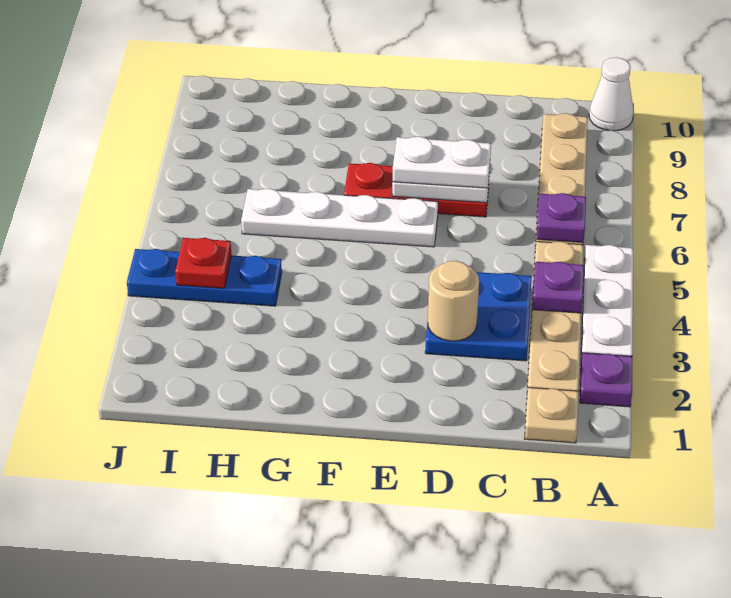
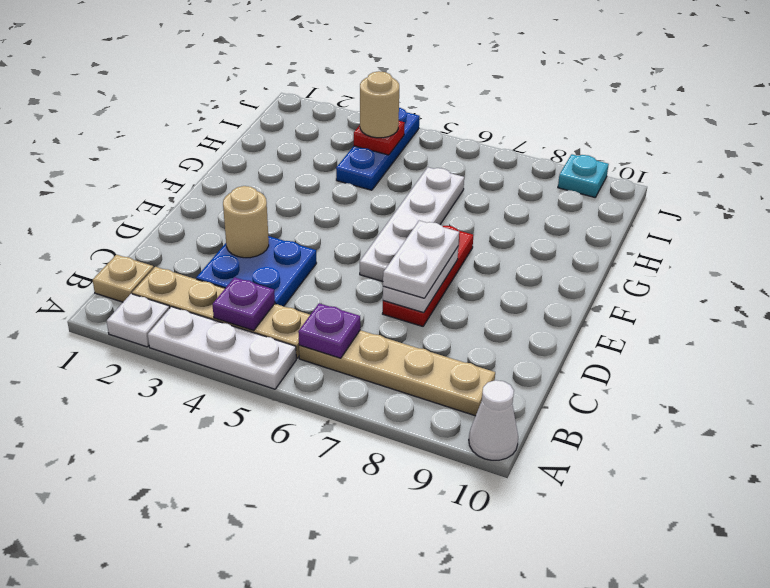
purple 1x1 plate [580,353,633,407] -> white 1x1 plate [107,294,170,347]
none -> tan 1x1 round brick [360,71,399,138]
none -> cyan 1x1 plate [558,154,609,197]

